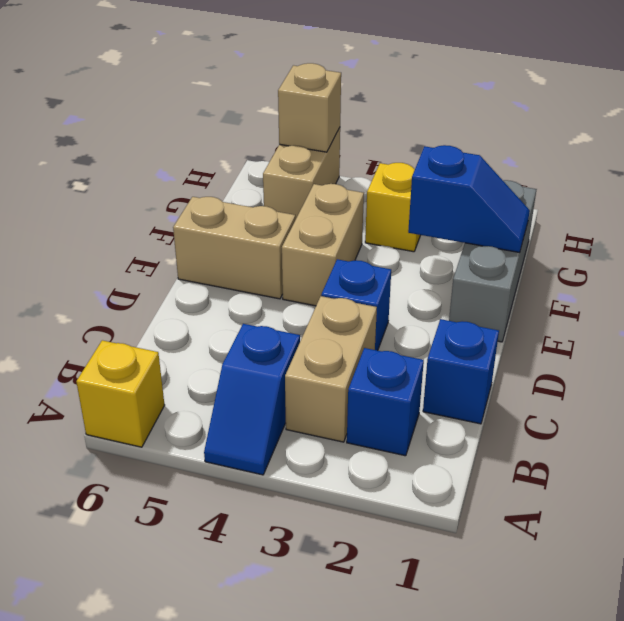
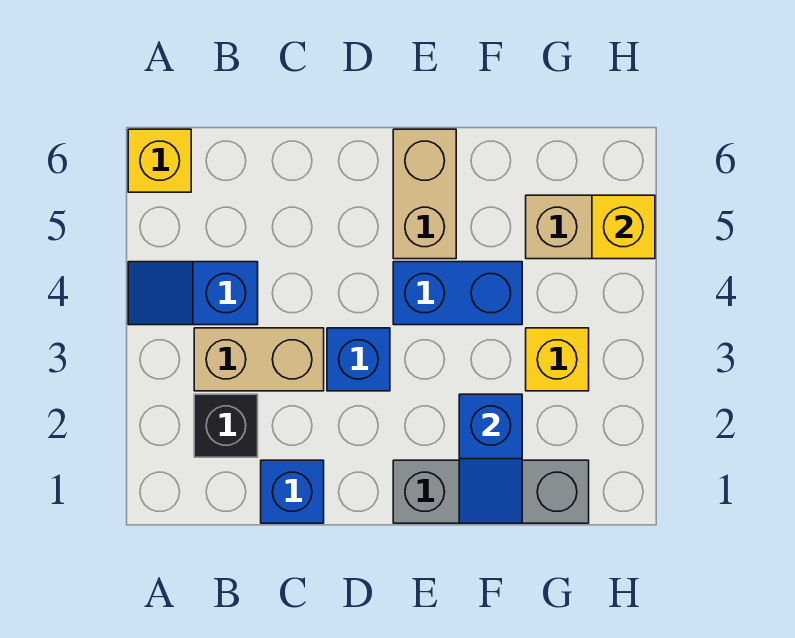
blue 1x1 brick [347,348,424,456] -> black 1x1 brick [194,394,258,457]
tan 1x2 brick [282,184,364,306] -> blue 1x2 brick [393,262,522,325]
tan 1x1 brick [278,63,341,152] -> yellow 1x1 brick [592,195,655,259]

